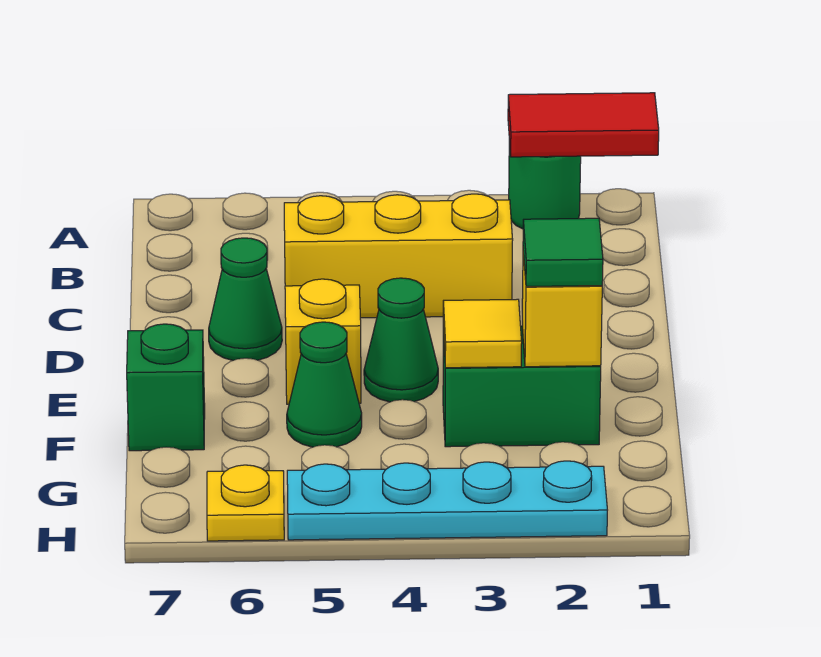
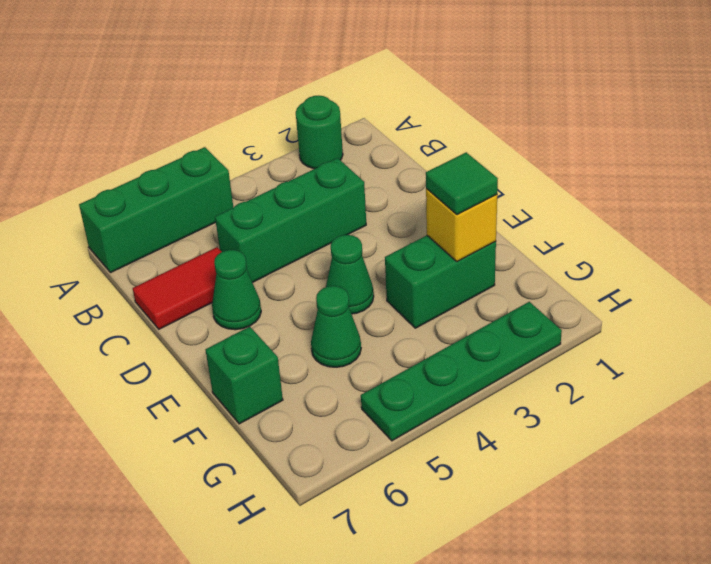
red 1x2 tile [508,93,659,157] -> red 1x2 tile moved to [133,247,222,329]
none -> green 1x3 brick [79,147,233,273]
yellow 1x3 brick [284,194,513,318] -> green 1x3 brick [215,158,366,283]
yellow 1x1 brick [285,279,361,404] -> none
yellow 1x1 tile [443,299,522,368] -> none
cyan 1x4 plate [287,461,607,540] -> green 1x4 plate [361,302,562,441]
yellow 1x1 plate [207,465,284,541] -> none

